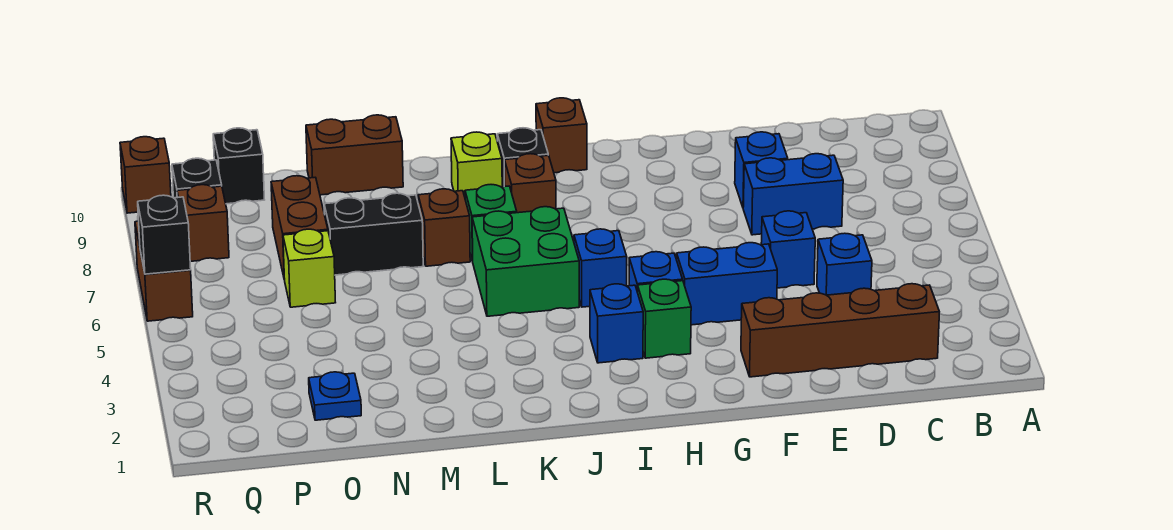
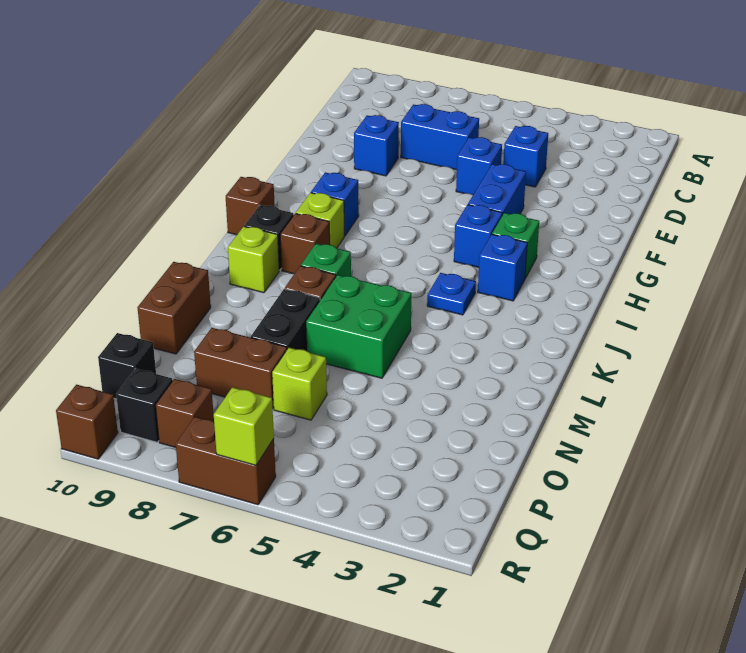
brown 1x4 brick [741,284,939,377] -> none
blue 1x2 brick [743,154,843,235] -> blue 1x2 brick turned to [401,104,479,170]
blue 1x1 brick [574,229,627,307] -> blue 1x1 brick moved to [311,172,359,236]
none -> lime 1x1 brick [296,193,344,248]
green 2x2 brick [472,207,579,316] -> green 2x2 brick moved to [306,275,411,378]
blue 1x1 plate [309,372,361,420] -> blue 1x1 plate moved to [427,273,476,315]
black 1x1 brick [138,195,191,274] -> lime 1x1 brick [214,387,274,465]

